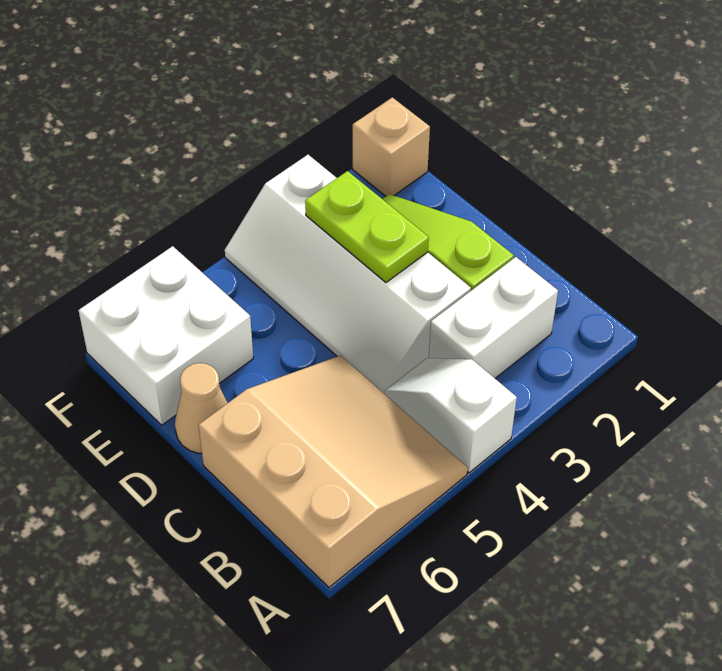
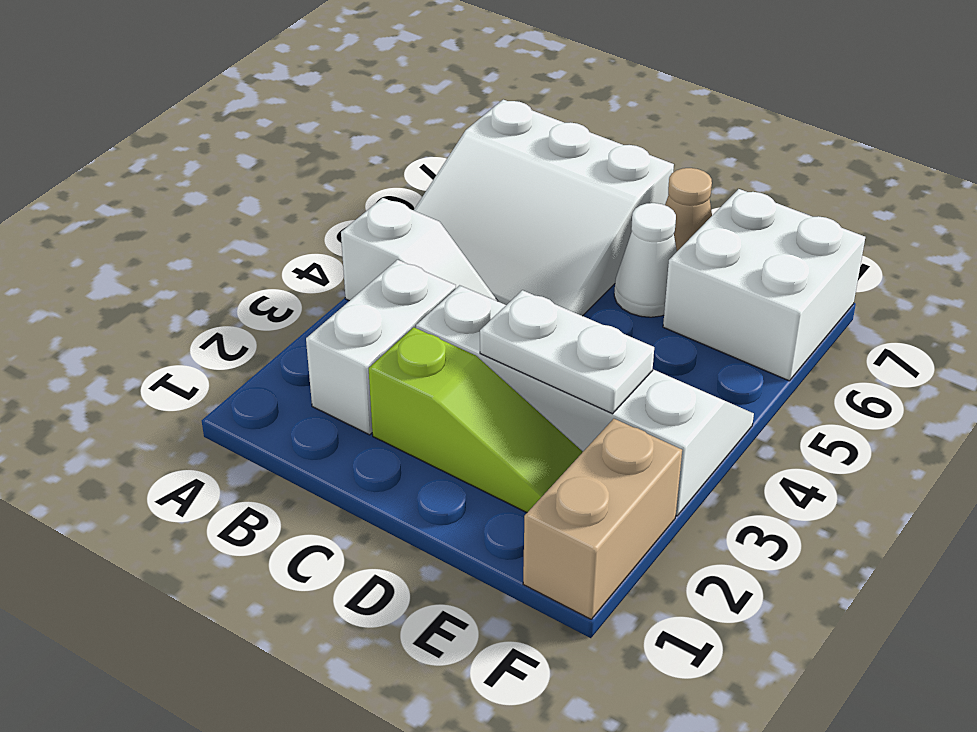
tan 3x3 slope [199,356,468,587] -> white 3x3 slope [414,100,674,316]
lime 1x2 plate [305,171,429,282] -> white 1x2 plate [480,290,654,414]
none -> white 1x1 cone [614,203,677,317]
tan 1x1 brick [353,97,430,196] -> tan 1x2 brick [523,419,682,619]

